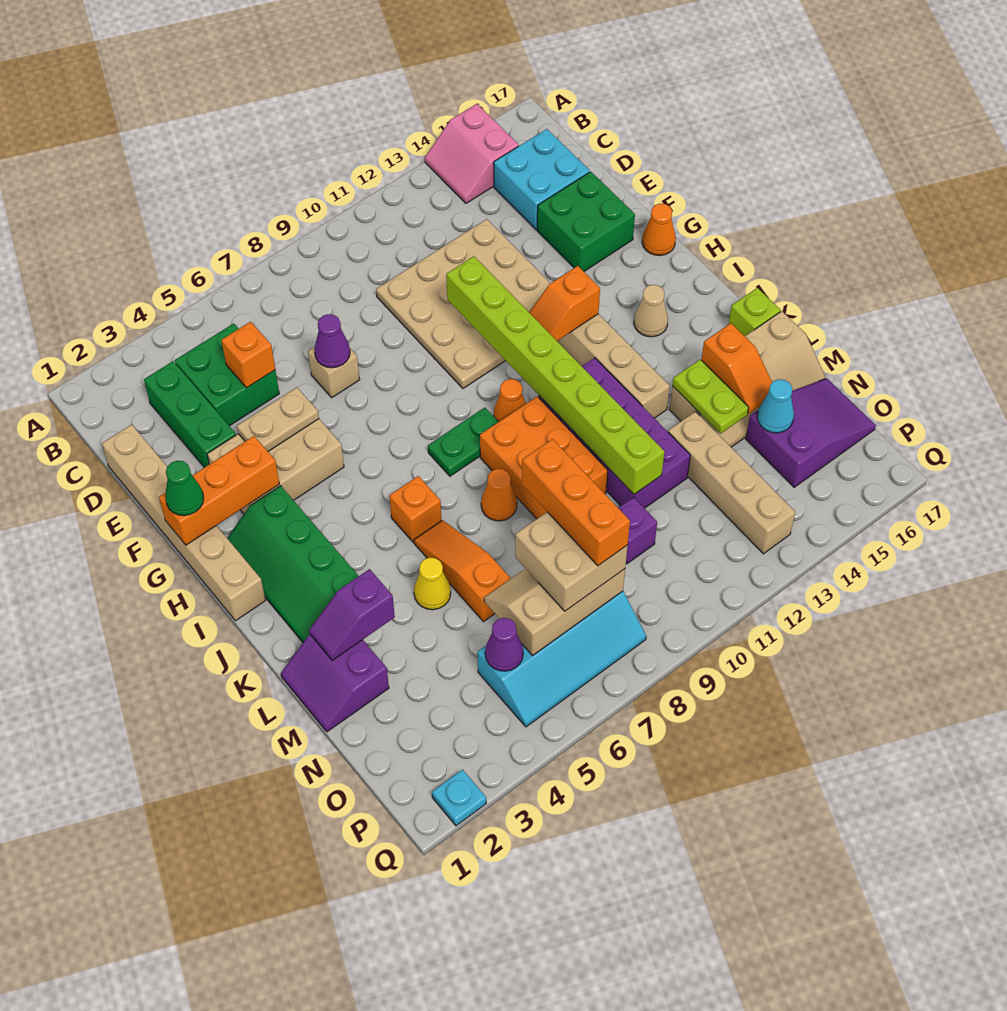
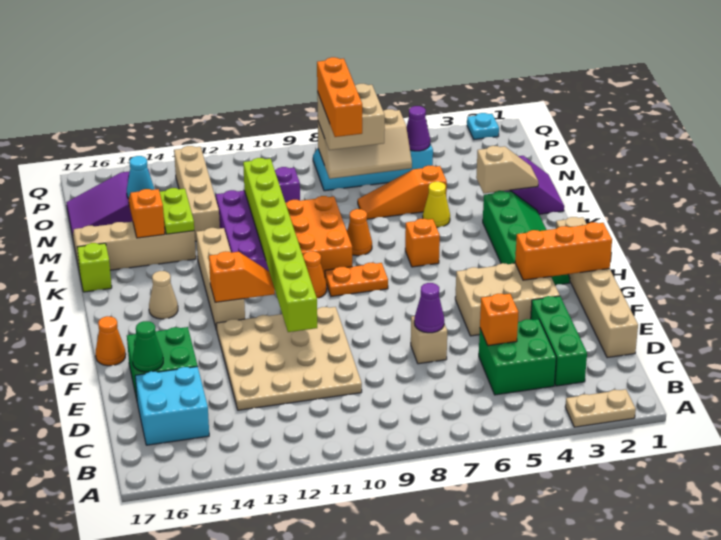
pink 2x2 slope [425,104,519,203] -> none
tan 1x2 plate [237,387,319,451] -> tan 1x2 plate moved to [565,389,636,427]
green 1x1 cone [165,461,204,516] -> green 1x1 cone moved to [133,321,163,372]
green 1x2 plate [428,408,498,476] -> orange 1x2 plate [325,263,388,297]
orange 1x3 slope [414,520,511,622] -> orange 1x3 slope turned to [358,166,447,219]
purple 1x2 slope [309,569,395,660] -> tan 1x2 slope [476,146,538,193]

